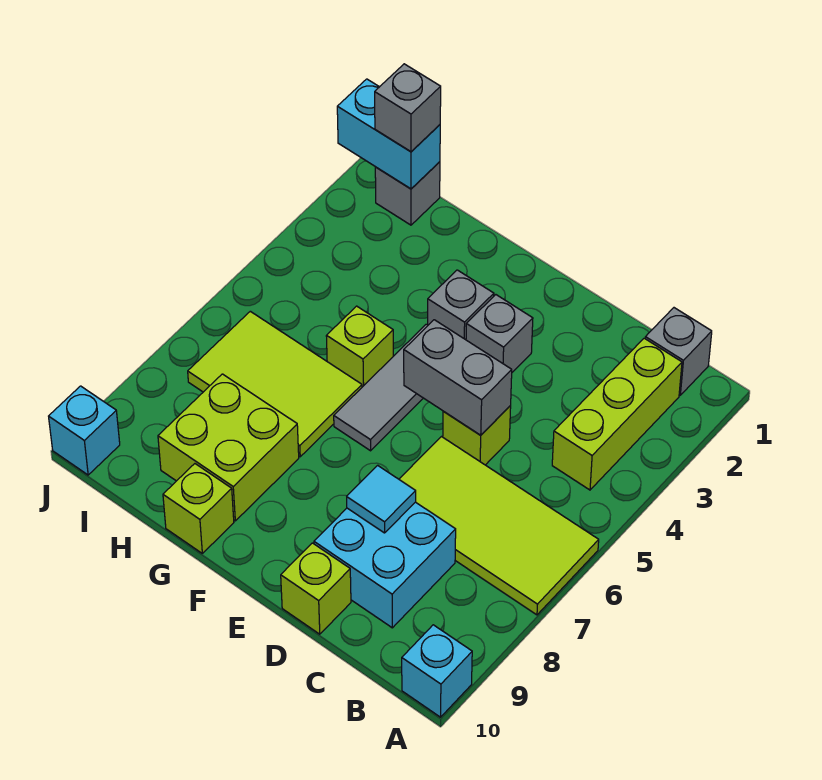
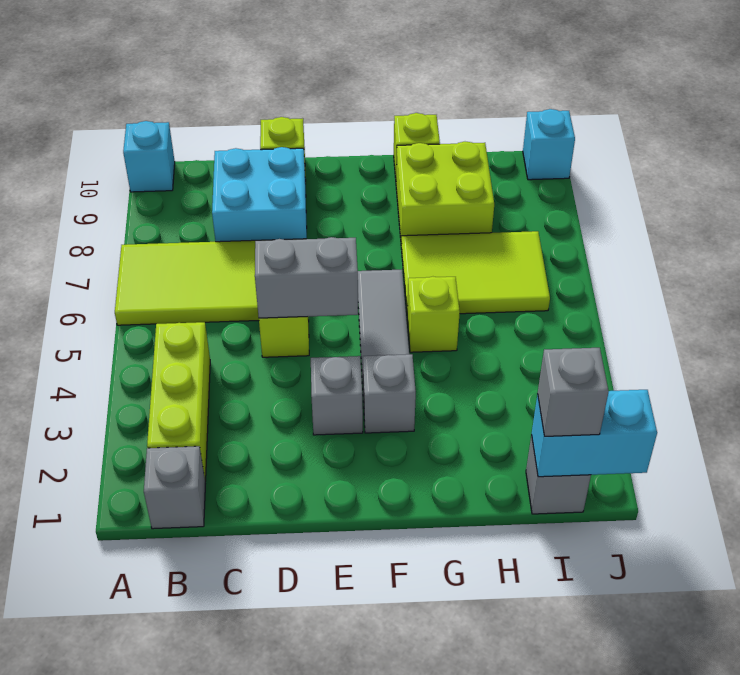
cyan 1x1 tile [347,465,416,533] -> none

